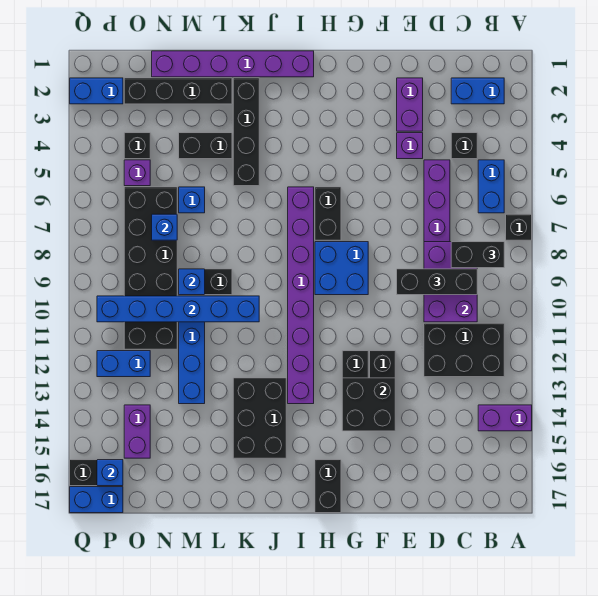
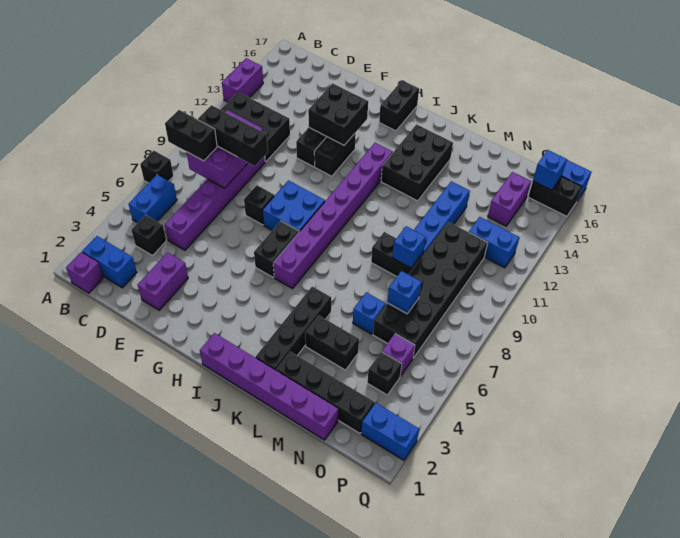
purple 1x2 brick [478,405,532,431] -> purple 1x2 brick turned to [222,58,263,102]
purple 1x1 brick [397,133,423,159] -> purple 1x1 brick moved to [66,252,104,293]
none -> black 1x1 brick [244,185,274,225]
blue 1x6 brick [97,296,259,322] -> none

